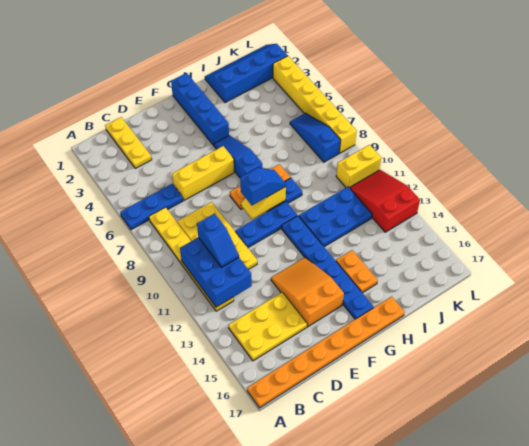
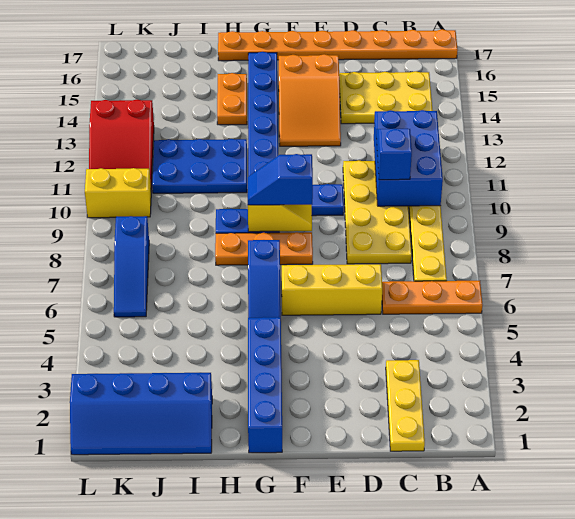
blue 1x3 plate [120,183,183,230] -> orange 1x3 plate [382,281,482,314]
yellow 1x6 brick [273,56,357,153] -> none

